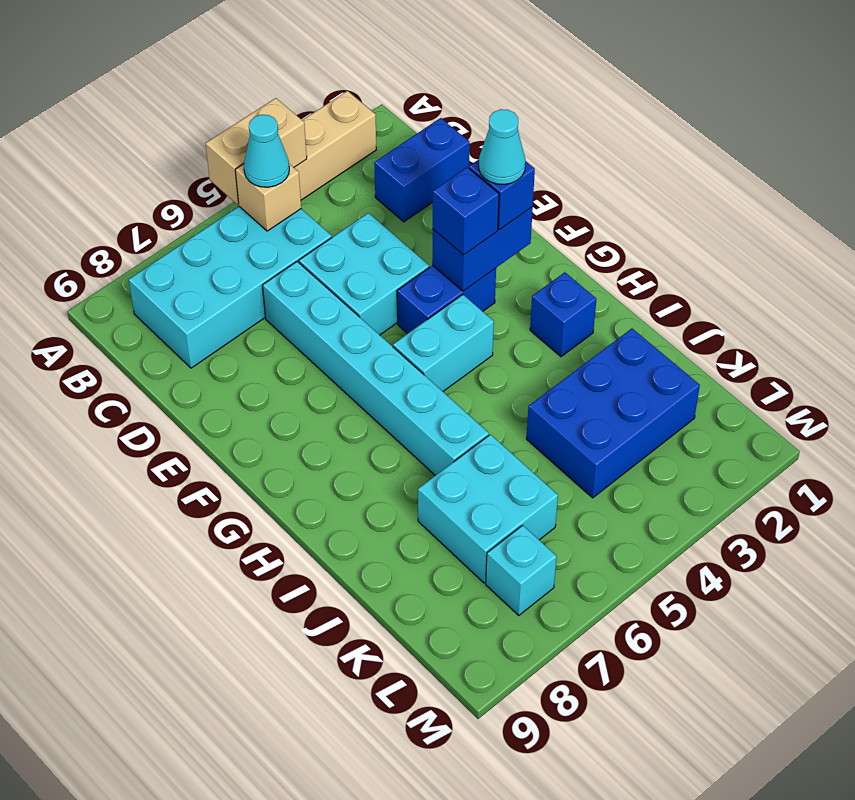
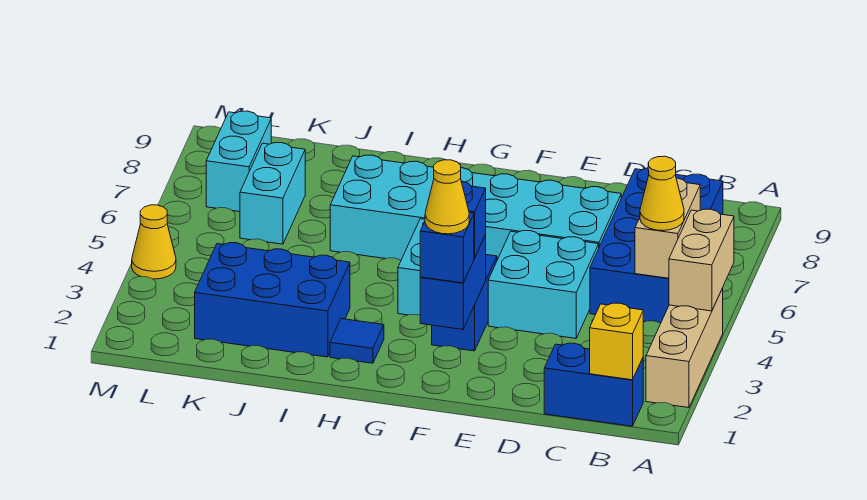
none -> yellow 1x1 brick [590,303,643,380]
cyan 2x4 brick [129,207,332,368] -> blue 2x4 brick [590,168,723,323]
tan 1x1 brick [235,164,301,231] -> tan 1x2 brick [635,178,700,278]
cyan 1x1 cone [244,115,289,187] -> yellow 1x1 cone [640,156,684,230]
blue 1x2 brick [374,118,470,222] -> blue 1x2 brick turned to [544,343,643,426]
cyan 1x6 brick [263,262,489,476] -> cyan 2x6 brick [330,155,621,260]
cyan 1x1 cone [479,109,525,184] -> yellow 1x1 cone [425,160,469,234]
blue 1x1 brick [530,272,596,357] -> blue 1x1 tile [330,319,384,363]
blue 2x3 brick [526,329,700,498] -> blue 2x3 brick turned to [195,243,350,357]
cyan 2x2 brick [418,435,558,583] -> cyan 1x2 brick [240,143,305,244]
cyan 1x1 brick [486,525,557,615] -> cyan 1x2 brick [206,111,271,212]
none -> yellow 1x1 cone [132,205,176,279]

